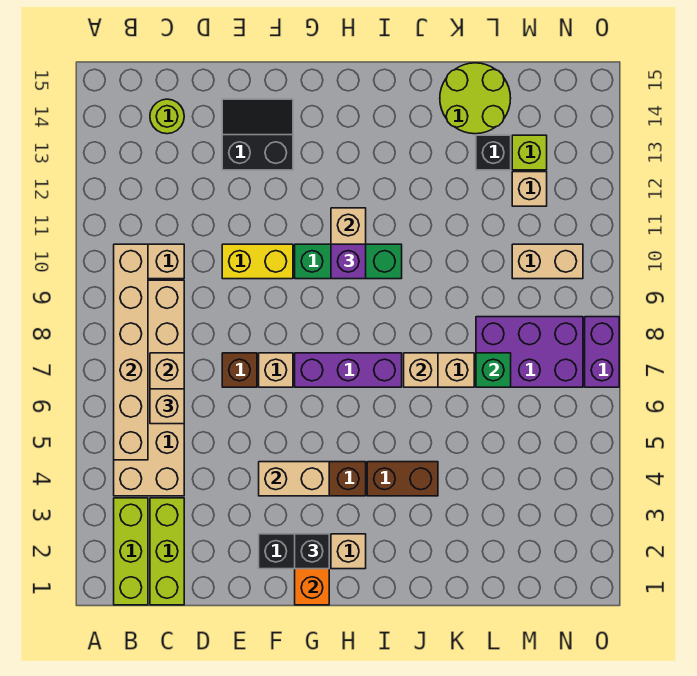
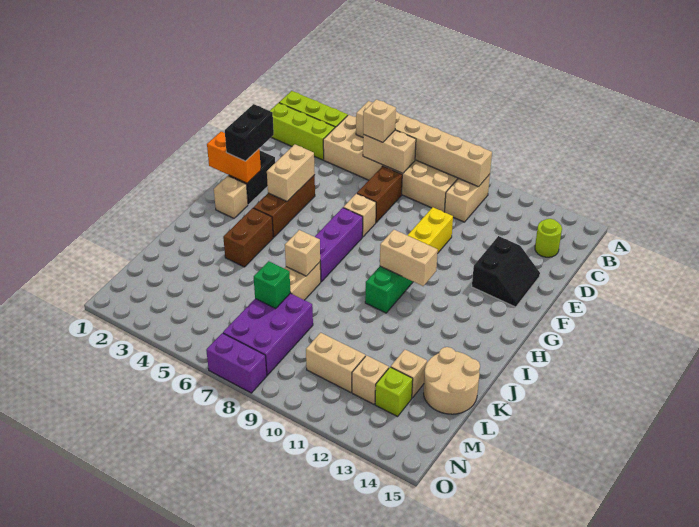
brown 1x1 brick [222,353,257,387] -> brown 1x2 brick [357,166,402,222]
black 1x1 brick [295,534,329,569] -> black 1x2 brick [225,104,274,161]
purple 1x1 brick [331,244,366,279] -> none
lime 2x2 round brick [440,63,511,134] -> tan 2x2 round brick [424,347,480,414]
black 1x1 brick [476,135,511,170] -> tan 1x1 brick [391,349,427,398]
tan 1x2 brick [512,244,583,279] -> tan 1x2 brick turned to [306,333,365,393]

